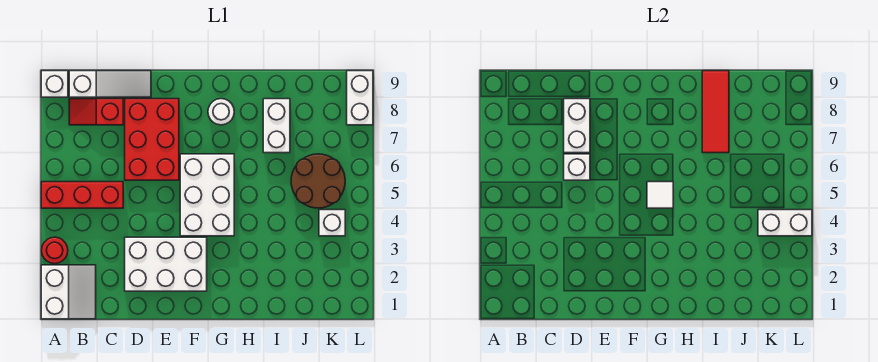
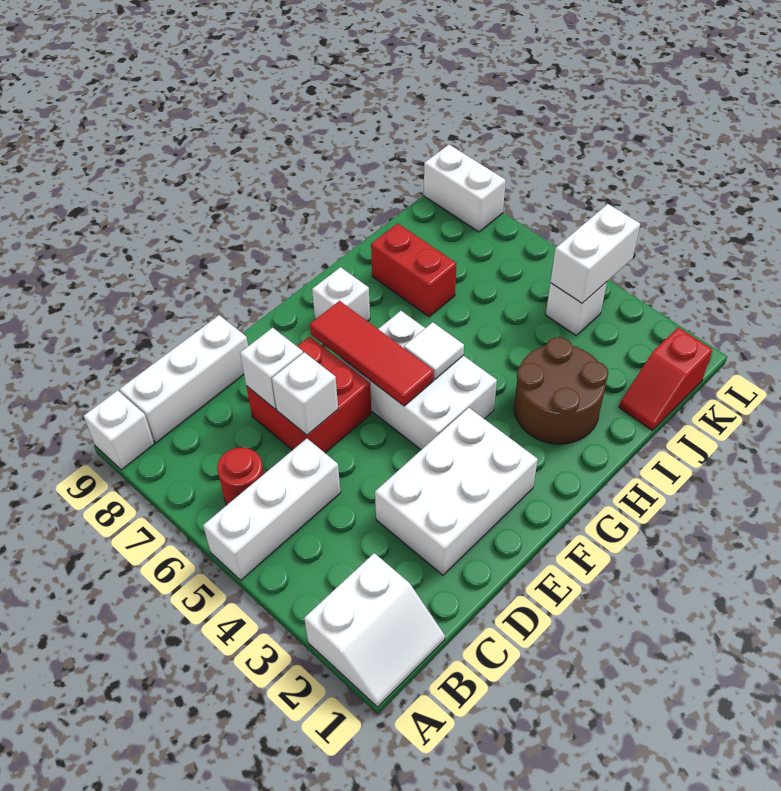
white 2x2 slope [41,265,96,319] -> white 2x2 slope turned to [304,553,445,707]
red 1x1 round brick [42,237,68,264] -> red 1x1 round brick moved to [217,448,264,505]
red 1x3 brick [41,182,123,208] -> white 1x3 brick [203,439,341,580]
red 1x2 slope [69,99,123,125] -> red 1x2 slope moved to [619,327,713,431]
white 1x3 slope [69,71,151,97] -> white 1x3 brick [120,315,248,443]
red 2x3 brick [125,99,179,180] -> red 2x2 brick [246,336,372,453]
white 1x2 brick [564,99,590,153] -> white 1x1 brick [240,328,303,409]
white 1x1 round brick [208,99,234,125] -> white 1x1 brick [312,267,370,321]
white 1x2 brick [263,99,290,153] -> red 1x2 brick [371,224,457,317]
red 1x3 tile [702,71,729,153] -> red 1x3 tile moved to [310,301,434,406]
brown 2x2 round brick [291,154,345,208] -> brown 2x2 round brick moved to [514,337,608,444]

